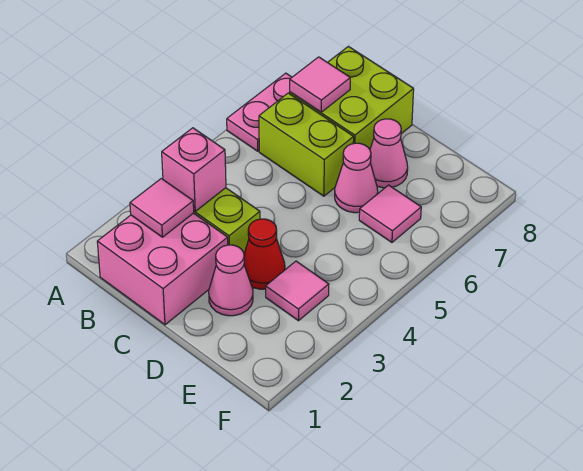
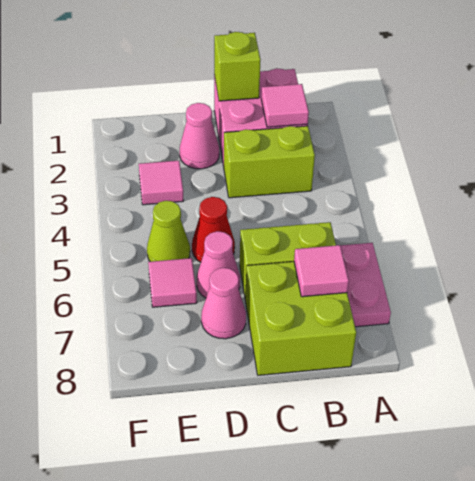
pink 1x1 brick [162,128,226,211] -> none
none -> lime 1x1 brick [214,32,261,101]
red 1x1 cone [244,219,285,289] -> red 1x1 cone moved to [192,197,235,262]
none -> lime 1x1 cone [147,201,190,262]

